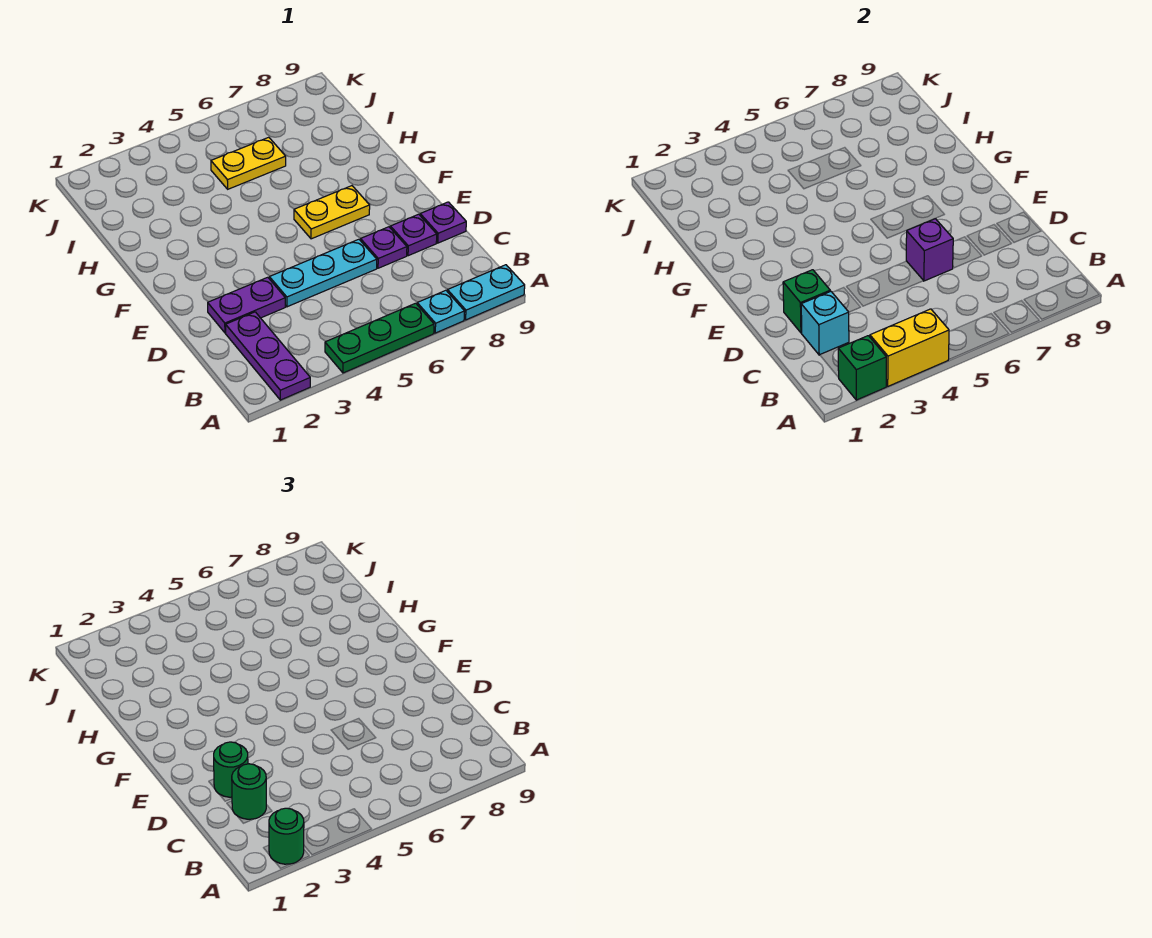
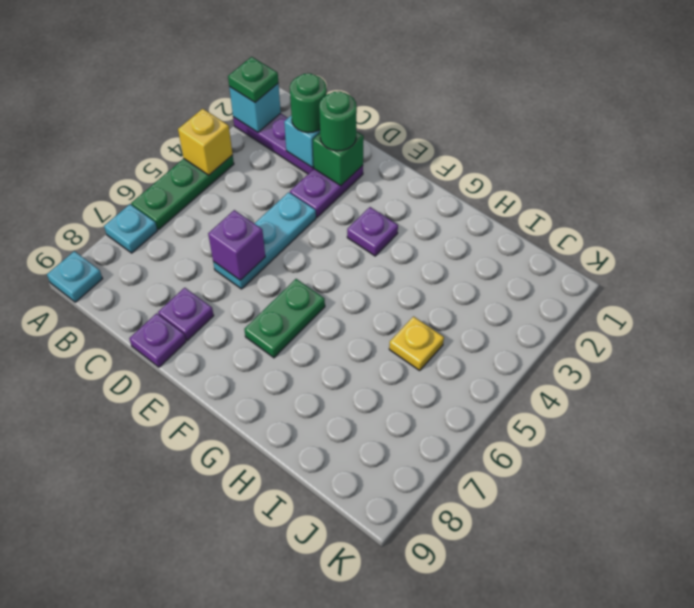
green 1x1 brick [838,336,886,400] -> cyan 1x1 brick [229,83,281,132]
green 1x1 round brick [269,808,304,864] -> green 1x1 plate [228,57,278,102]
yellow 1x2 brick [870,309,949,386] -> yellow 1x1 brick [178,109,233,175]
cyan 1x2 plate [447,265,525,320] -> cyan 1x1 plate [47,251,103,302]
purple 1x1 plate [360,227,407,268] -> purple 1x1 plate moved to [347,207,398,256]
yellow 1x2 plate [294,186,370,239] -> green 1x2 plate [244,279,325,358]
yellow 1x2 plate [211,137,286,189] -> yellow 1x1 plate [389,317,444,370]

